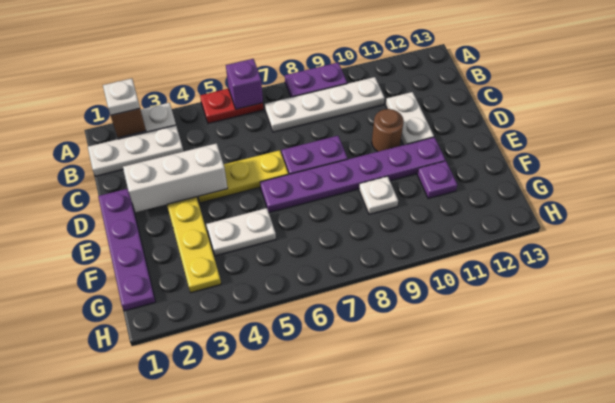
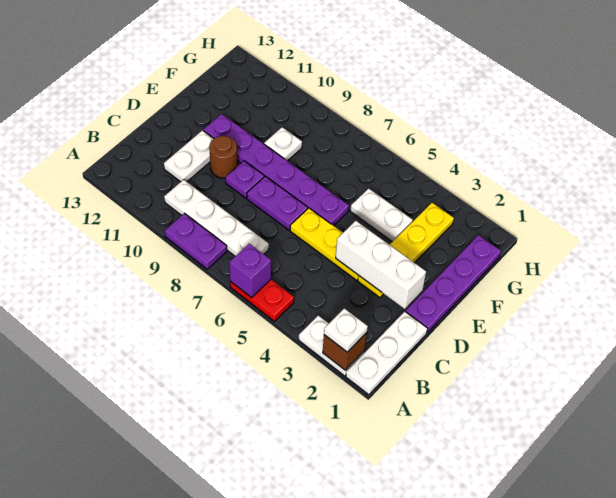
white 1x3 plate [88,125,183,176] -> white 1x3 plate turned to [346,312,428,395]
purple 1x1 plate [417,161,457,199] -> purple 1x1 plate moved to [225,161,264,198]

